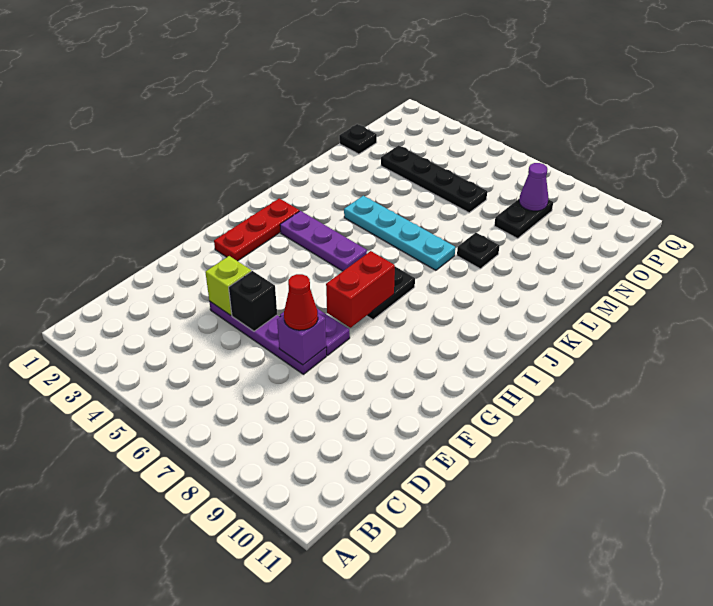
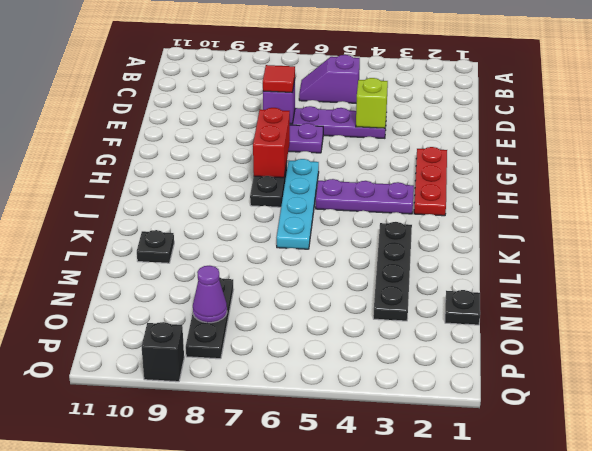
none -> purple 1x2 slope [299,55,360,103]
black 1x1 brick [229,271,277,331] -> black 1x1 brick moved to [141,322,184,382]
red 1x1 cone [284,274,318,330] -> red 1x1 tile [263,65,295,93]
cyan 1x4 plate [344,196,455,270] -> cyan 1x4 plate turned to [277,159,319,249]
black 1x1 plate [457,233,499,269] -> black 1x1 plate moved to [137,230,174,263]
black 1x4 plate [381,145,487,213] -> black 1x4 plate turned to [373,222,412,321]
black 1x2 plate [494,199,553,238] -> black 1x3 plate [186,277,234,359]

